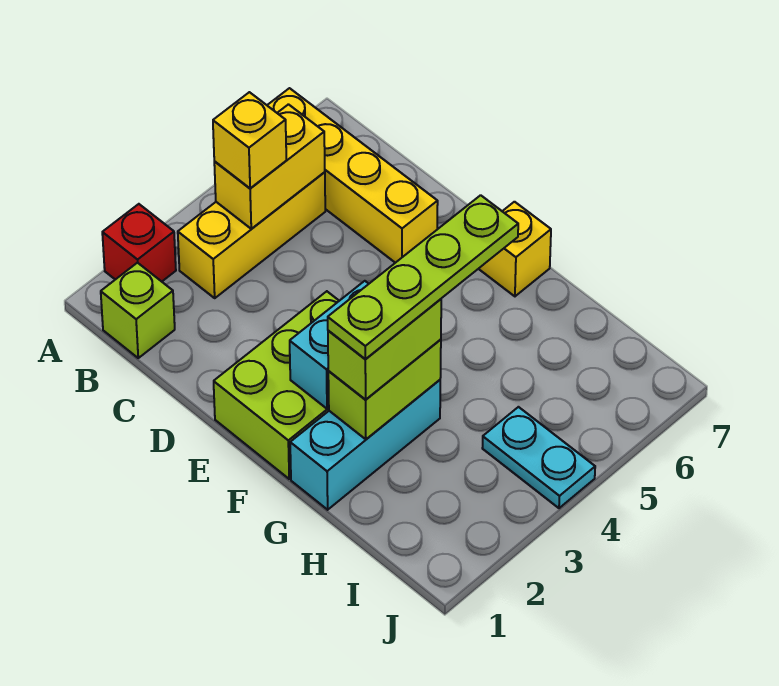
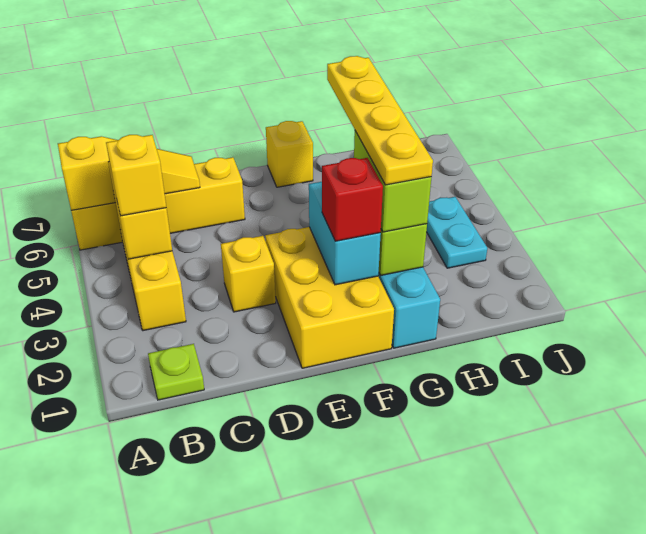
red 1x1 brick [102,204,176,282] -> red 1x1 brick moved to [322,158,383,241]
none -> yellow 1x3 slope [58,136,200,210]
lime 1x1 brick [101,263,175,358] -> lime 1x1 plate [148,344,204,400]
none -> yellow 1x1 brick [221,236,276,312]
lime 2x3 brick [214,291,339,479] -> yellow 2x3 brick [265,227,394,368]
lime 1x4 plate [328,195,518,359] -> yellow 1x4 plate [327,56,433,185]
cyan 1x2 plate [482,407,595,508] -> cyan 1x2 plate turned to [426,197,487,268]

